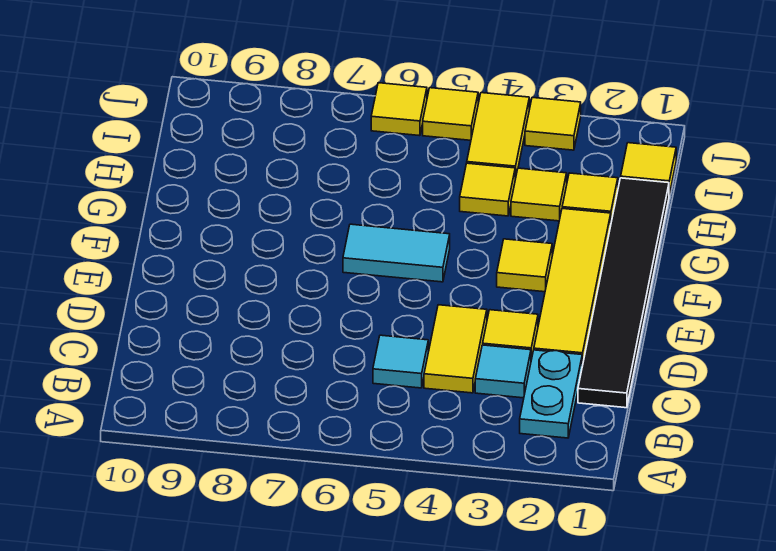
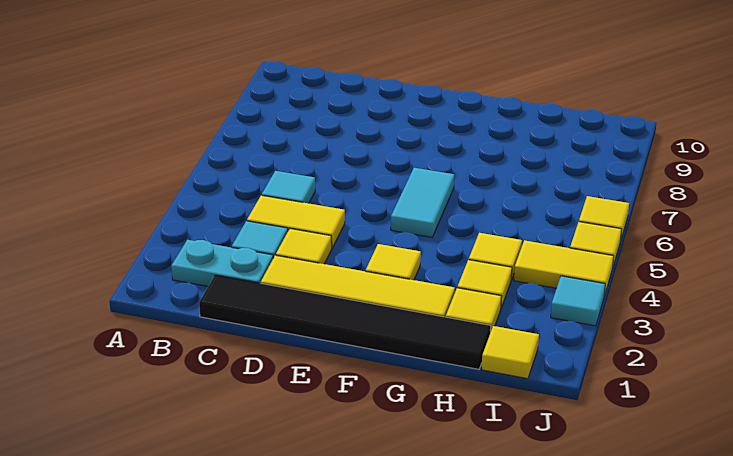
yellow 1x1 tile [525,97,581,150] -> cyan 1x1 tile [551,276,605,326]

